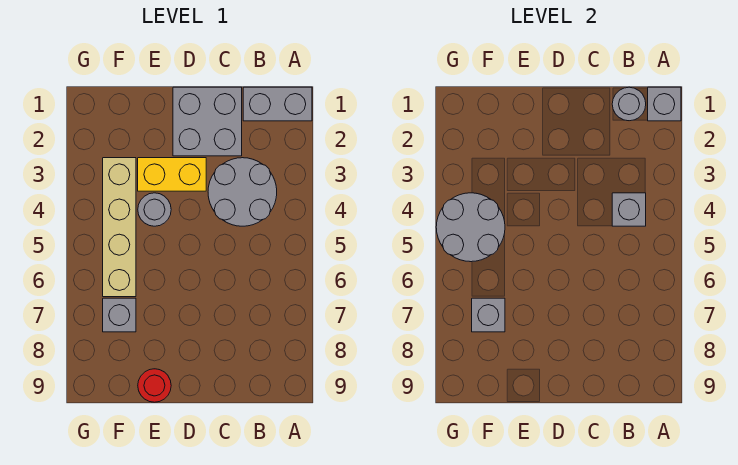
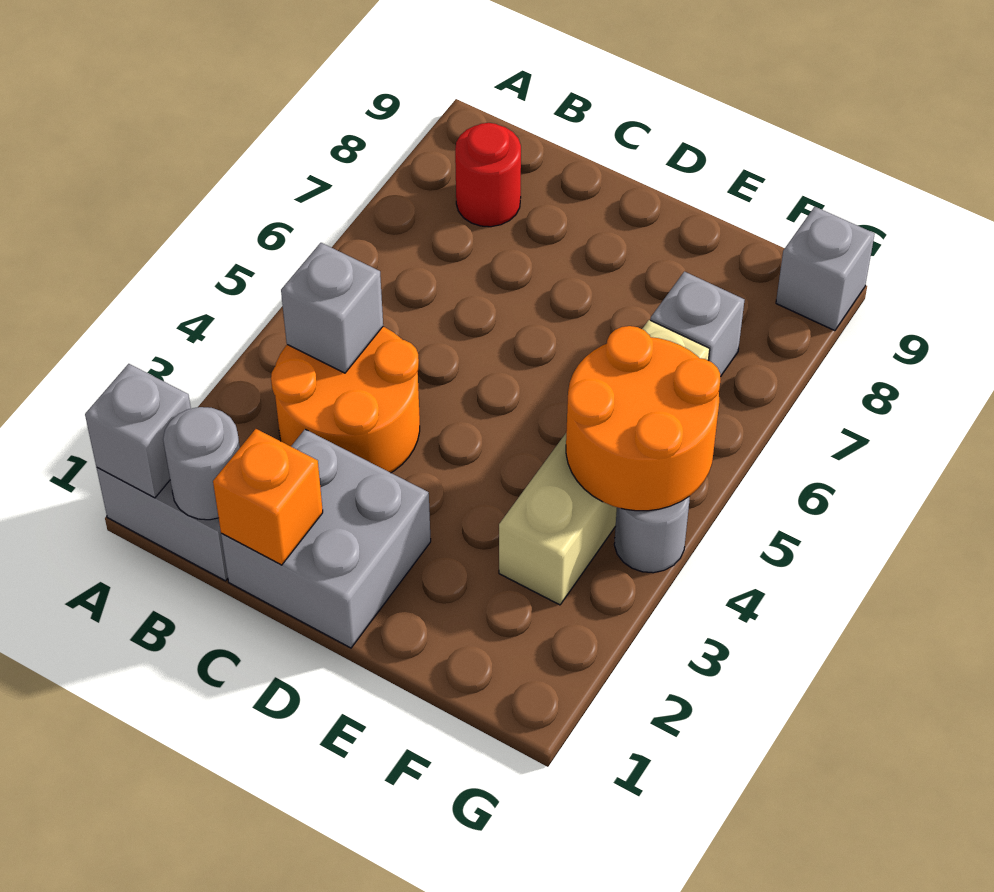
grey 2x2 round brick [208,158,277,226] -> orange 2x2 round brick [271,327,420,473]
none -> orange 1x1 brick [213,429,323,565]
yellow 1x2 brick [138,158,206,191] -> none
grey 1x1 round brick [138,193,171,226] -> grey 1x1 round brick moved to [614,496,690,573]
red 1x1 round brick [138,369,171,402] -> red 1x1 round brick moved to [455,123,521,227]
grey 2x2 round brick [436,193,505,262] -> orange 2x2 round brick [566,326,720,511]
grey 1x1 brick [472,298,505,332] -> grey 1x1 brick moved to [776,207,875,331]

